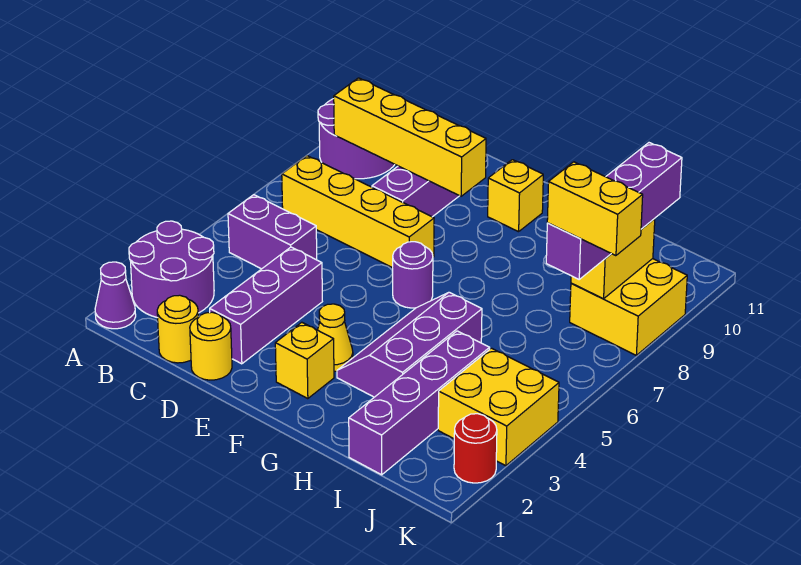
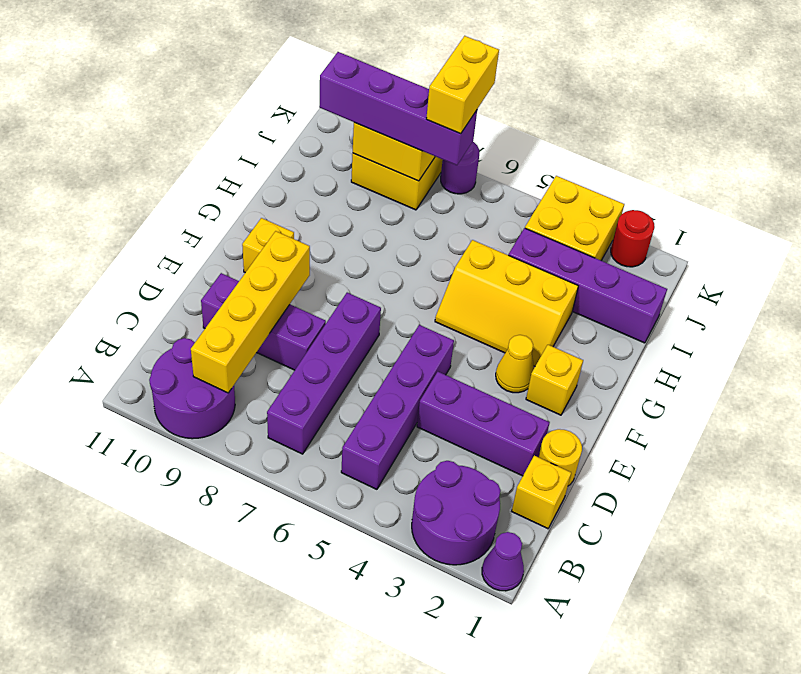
purple 1x2 brick [228,195,317,269] -> purple 1x4 brick [341,325,454,489]
yellow 1x4 brick [282,156,434,268] -> purple 1x4 brick [267,293,381,454]
yellow 1x1 round brick [157,295,198,363] -> yellow 1x1 brick [512,456,571,529]
purple 1x1 round brick [393,242,433,308] -> purple 1x1 round brick moved to [441,142,479,194]
purple 2x3 slope [337,292,482,397] -> yellow 2x3 slope [435,240,578,366]

